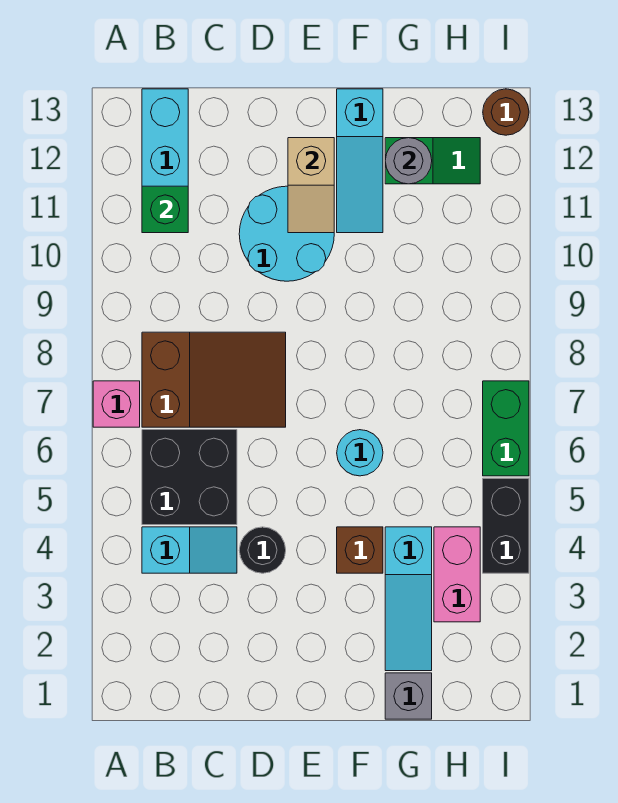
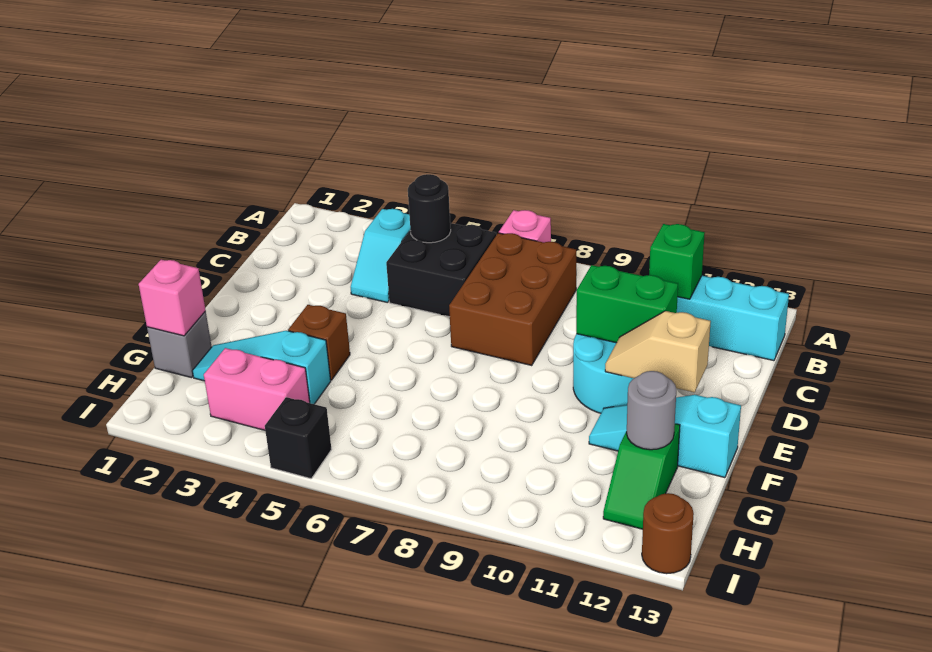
brown 2x3 slope [142,332,286,427] -> brown 2x3 brick [449,233,576,365]
black 1x1 round brick [239,527,286,573] -> black 1x1 round brick moved to [408,174,451,243]
cyan 1x1 round brick [337,430,383,476] -> none
none -> pink 1x1 brick [139,260,206,336]
black 1x2 brick [483,478,529,573] -> black 1x1 brick [265,397,332,479]
green 1x2 brick [483,381,529,476] -> green 1x2 brick moved to [576,265,678,343]

